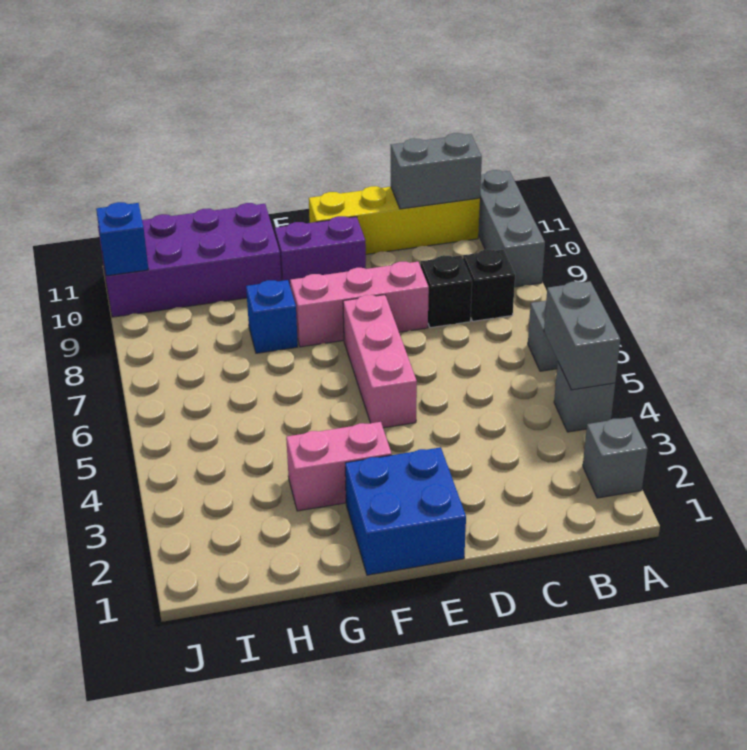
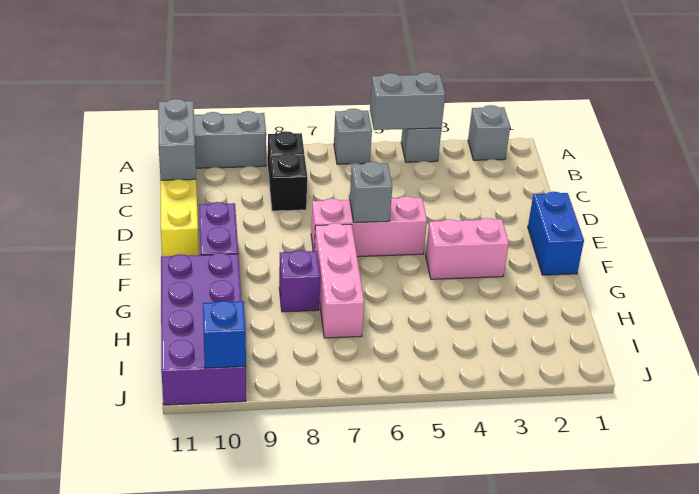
pink 1x3 brick [290,262,429,347] -> pink 1x3 brick moved to [315,223,364,338]
blue 2x2 brick [345,447,466,575] -> blue 1x2 brick [528,192,584,275]
none -> grey 1x1 brick [350,162,392,223]
pink 1x2 brick [286,422,392,511] -> pink 1x2 brick turned to [426,218,509,279]
blue 1x1 brick [246,280,298,353] -> purple 1x1 brick [279,250,320,312]

